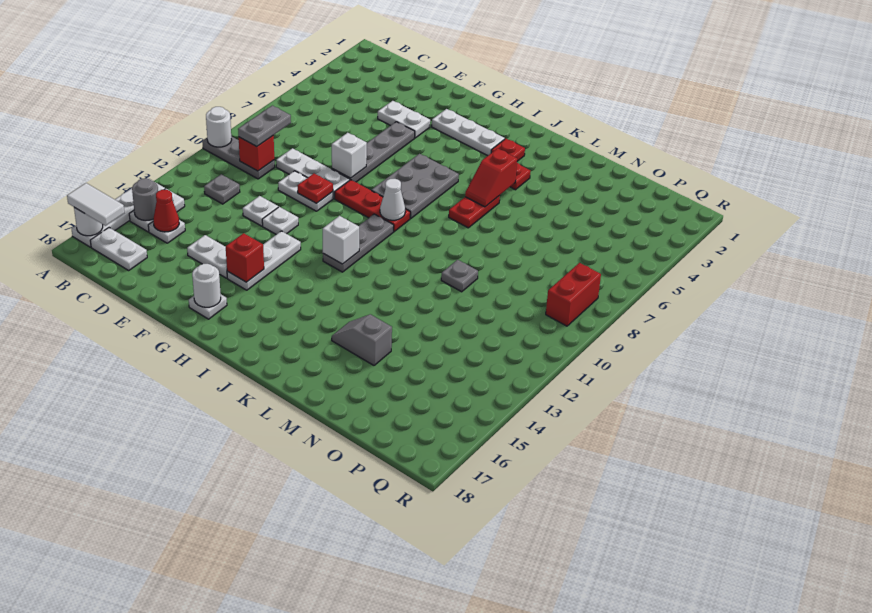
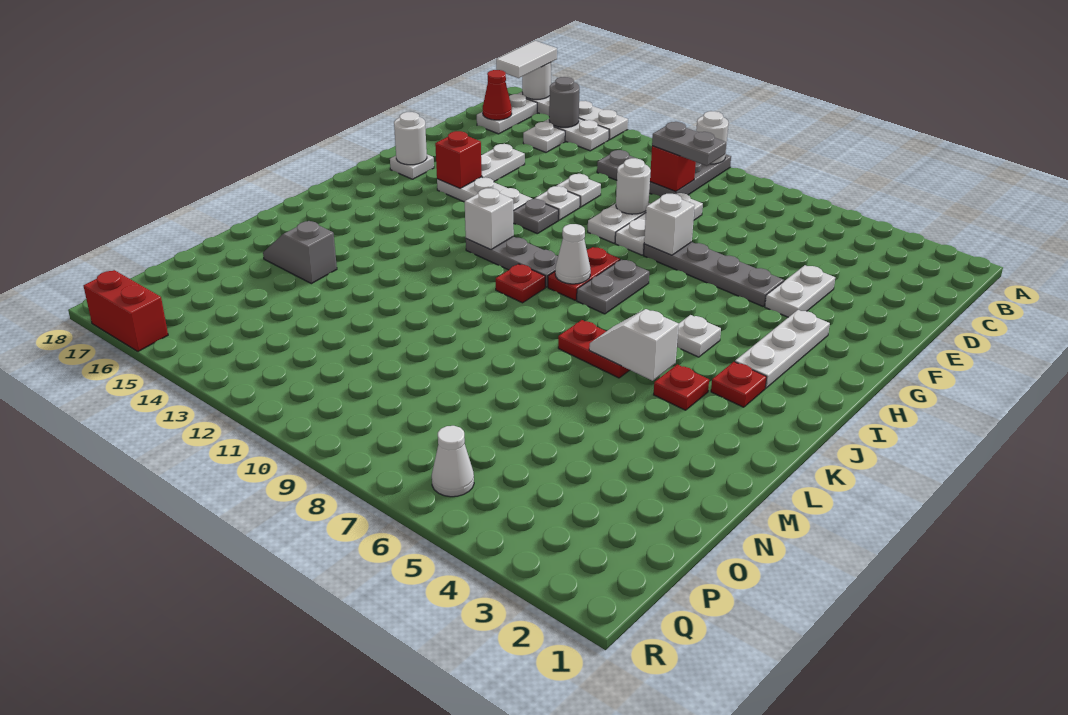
red 1x1 cone [153,190,179,232] -> red 1x1 cone moved to [483,70,512,120]
none -> white 1x1 round brick [616,158,651,214]
red 1x1 plate [298,174,333,203] -> red 1x1 plate moved to [496,264,545,303]
red 1x3 plate [335,180,410,232] -> red 1x2 plate [548,247,620,300]
grey 2x3 plate [371,154,459,219] -> grey 1x2 plate [577,259,649,314]
none -> white 1x1 plate [677,315,721,357]
red 1x2 slope [465,148,517,207] -> white 1x2 slope [589,309,679,381]
grey 1x2 slope [332,314,392,365] -> grey 1x2 slope turned to [263,221,337,284]
grey 1x1 plate [441,260,478,292] -> grey 1x1 plate moved to [513,199,559,234]
none -> white 1x1 cone [432,426,474,497]
red 1x2 brick [546,263,601,326] -> red 1x2 brick moved to [84,270,168,351]

